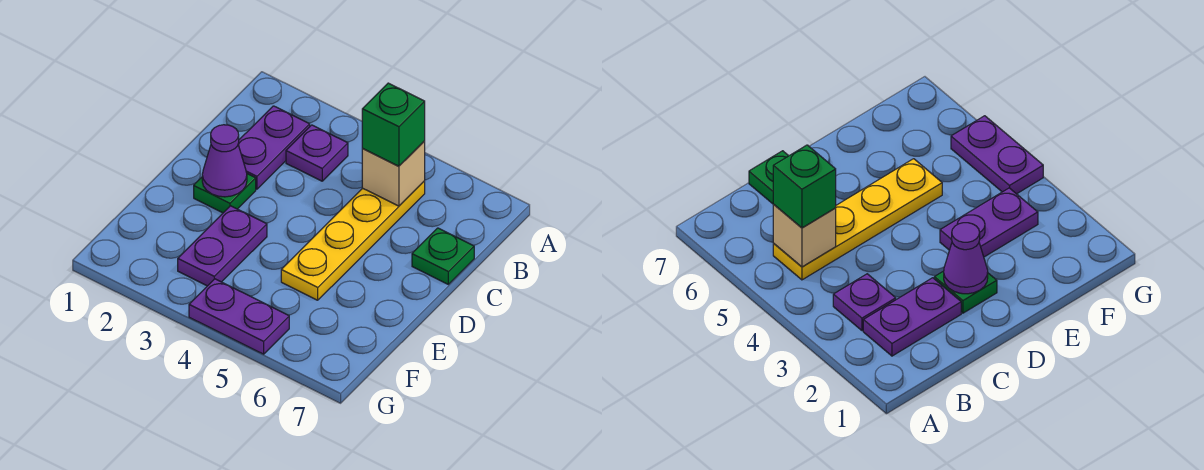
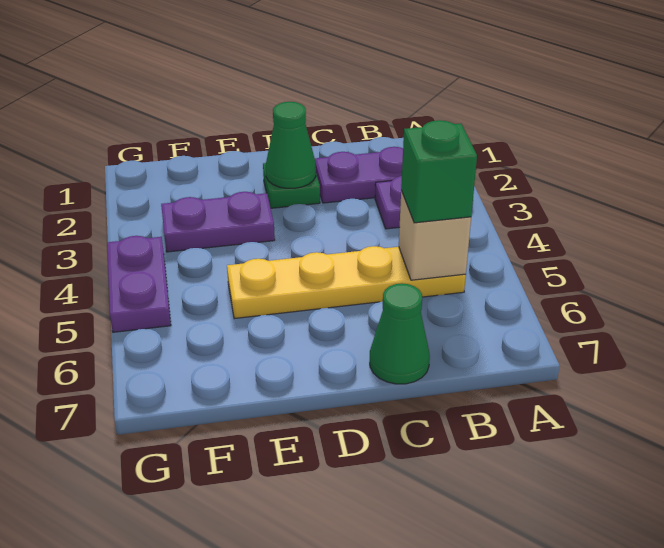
green 1x1 plate [412,228,474,284] -> green 1x1 cone [370,283,430,384]
purple 1x1 cone [202,125,247,197] -> green 1x1 cone [266,102,316,188]

